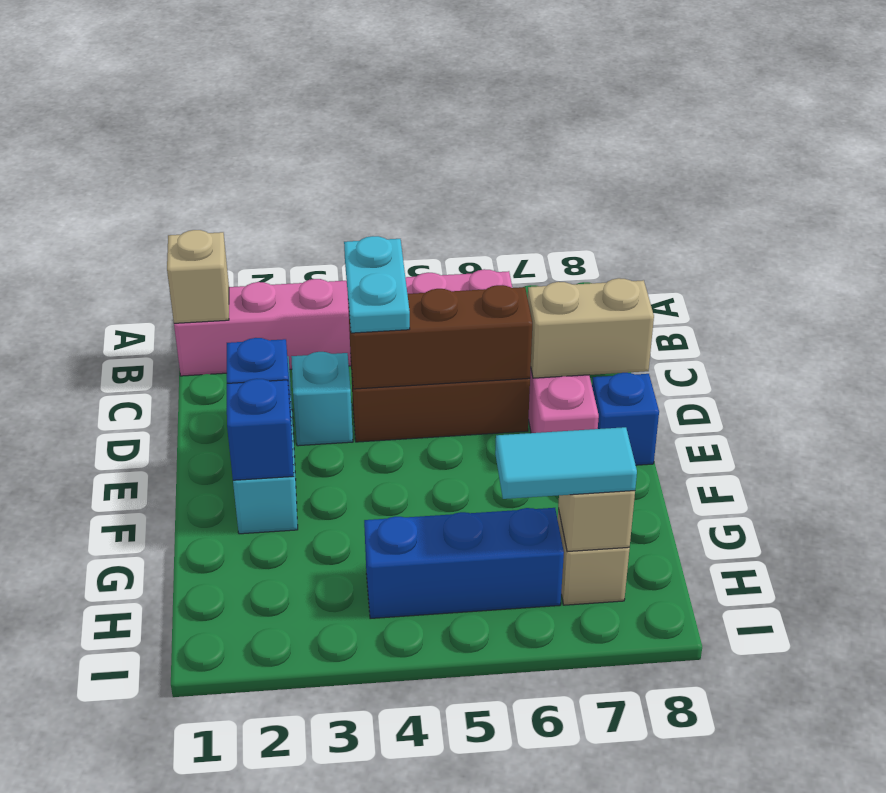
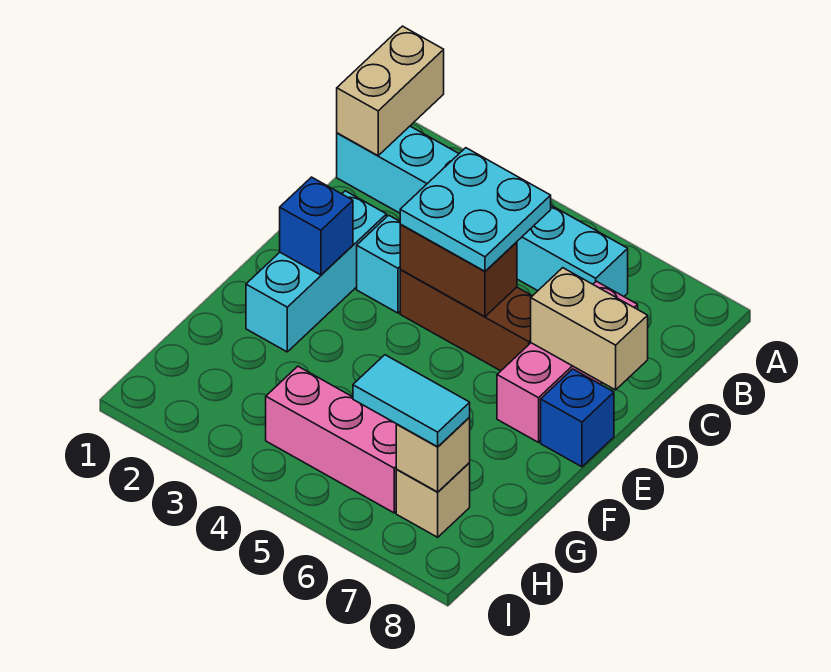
pink 1x6 brick [174,269,512,376] -> cyan 1x6 brick [337,126,628,296]
tan 1x1 brick [167,230,229,323] -> tan 1x2 brick [337,26,444,156]
cyan 1x2 plate [344,236,410,333] -> cyan 2x2 plate [400,148,551,271]
brown 1x3 brick [348,285,532,389] -> brown 1x2 brick [400,224,517,317]
blue 1x1 brick [227,379,294,480] -> none
blue 1x3 brick [364,508,564,619] -> pink 1x3 brick [266,366,397,513]

